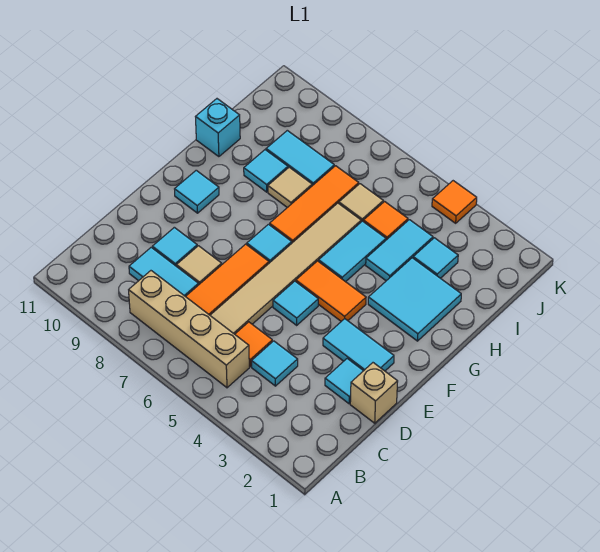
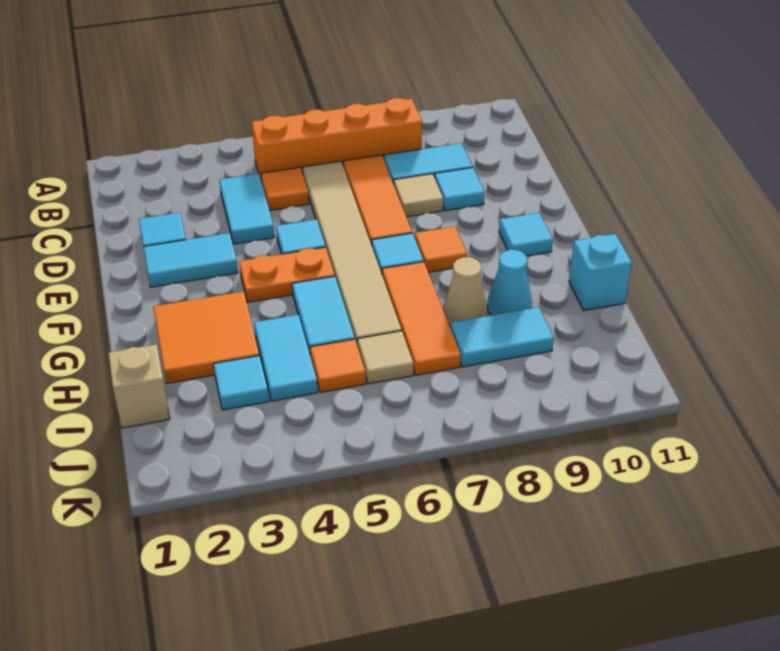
tan 1x4 brick [129,271,249,388] -> orange 1x4 brick [252,98,422,182]
cyan 1x1 tile [252,341,298,386] -> cyan 1x2 tile [219,174,274,244]
tan 1x1 brick [350,363,398,423] -> tan 1x1 brick moved to [108,345,170,428]
orange 1x2 tile [296,261,366,321] -> orange 1x2 plate [239,247,335,302]
cyan 2x2 tile [368,258,461,341] -> orange 2x2 tile [153,291,259,383]
tan 1x1 tile [268,167,312,208] -> tan 1x1 cone [443,257,487,326]
cyan 1x1 tile [244,150,288,192] -> cyan 1x1 cone [487,250,532,315]
orange 1x1 tile [432,181,477,223] -> orange 1x1 tile moved to [415,226,467,272]

